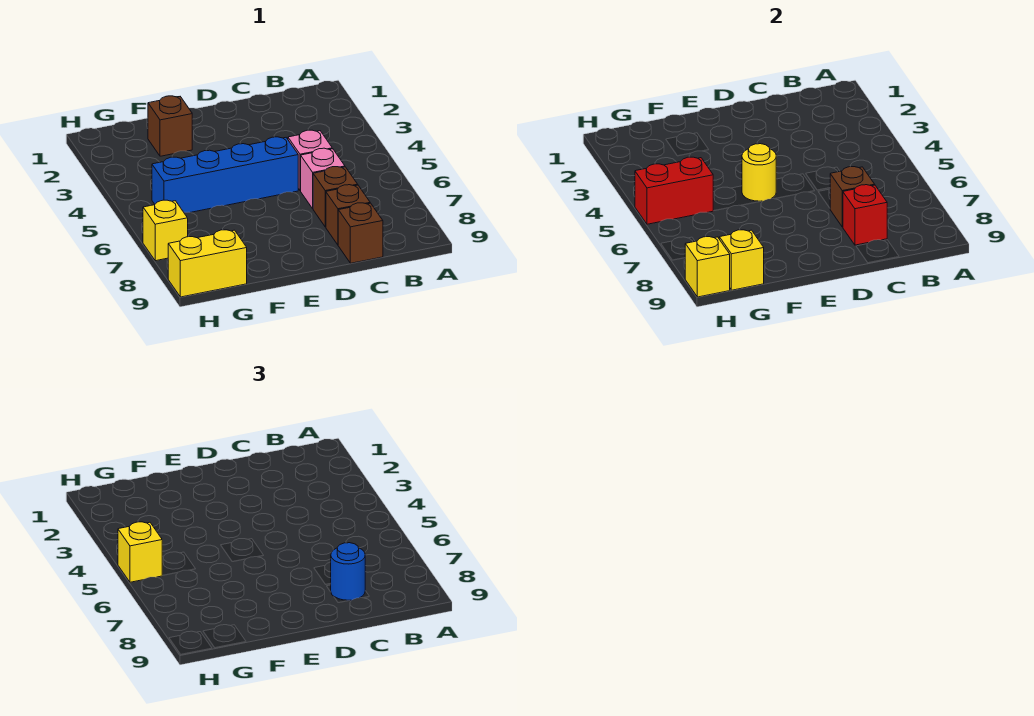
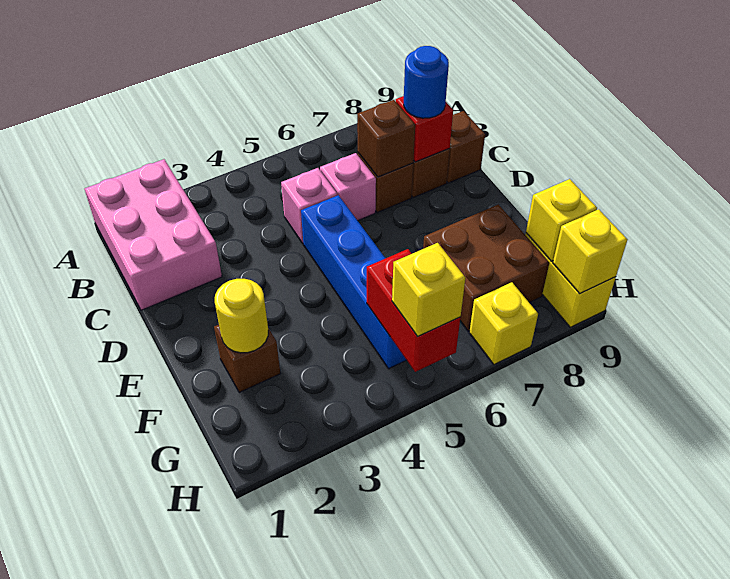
none -> pink 2x3 brick [85,159,222,310]
yellow 1x1 round brick [742,144,776,202] -> yellow 1x1 round brick moved to [215,279,268,353]
none -> brown 2x2 brick [423,204,549,331]

